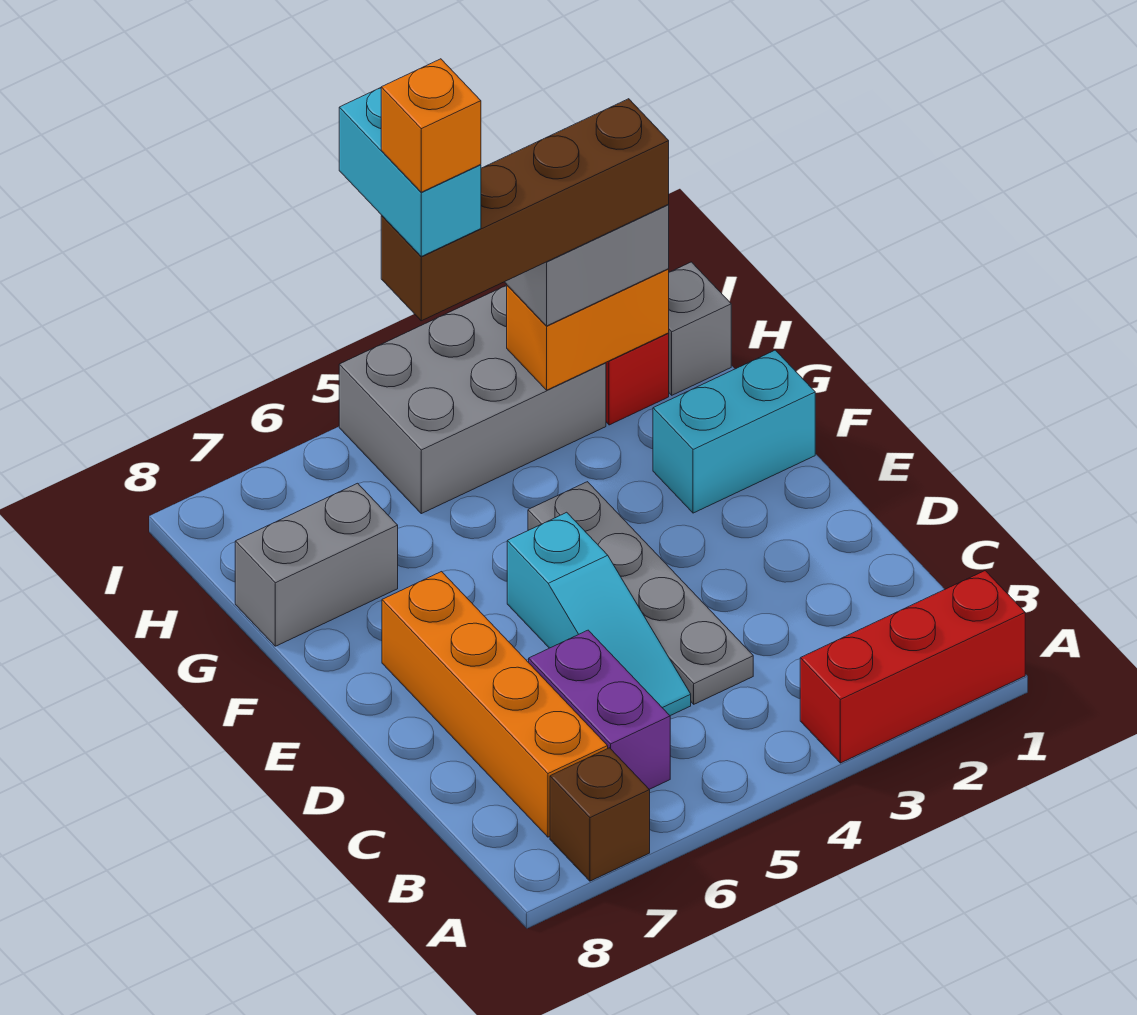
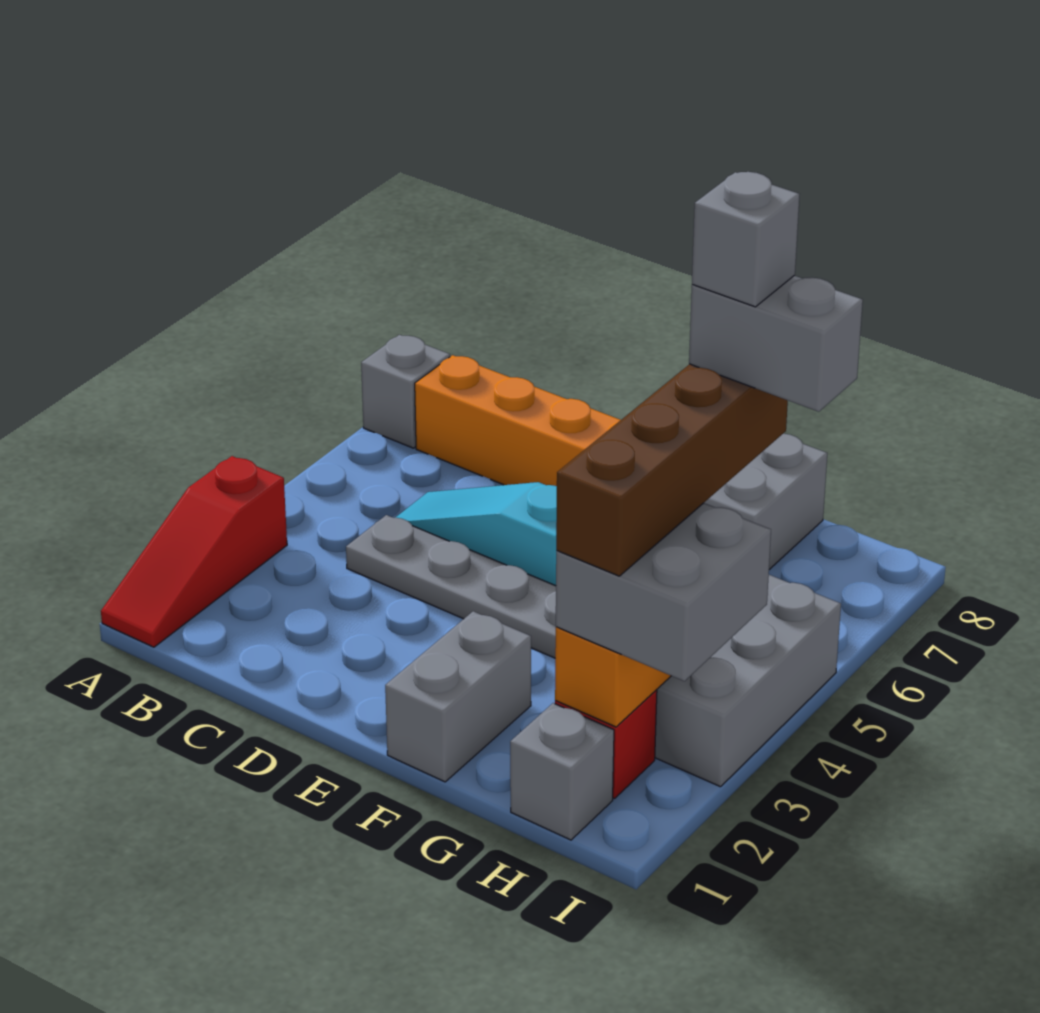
red 1x3 brick [800,571,1025,763] -> red 1x3 slope [101,456,287,647]
brown 1x1 brick [550,748,650,881] -> grey 1x1 brick [361,335,450,448]
purple 1x2 brick [529,630,670,789] -> none
cyan 1x2 brick [653,350,815,513] -> grey 1x2 brick [385,611,531,782]
cyan 1x2 brick [339,88,481,256] -> grey 1x2 brick [689,276,863,412]
orange 1x1 brick [381,59,481,192] -> grey 1x1 brick [692,172,800,307]

